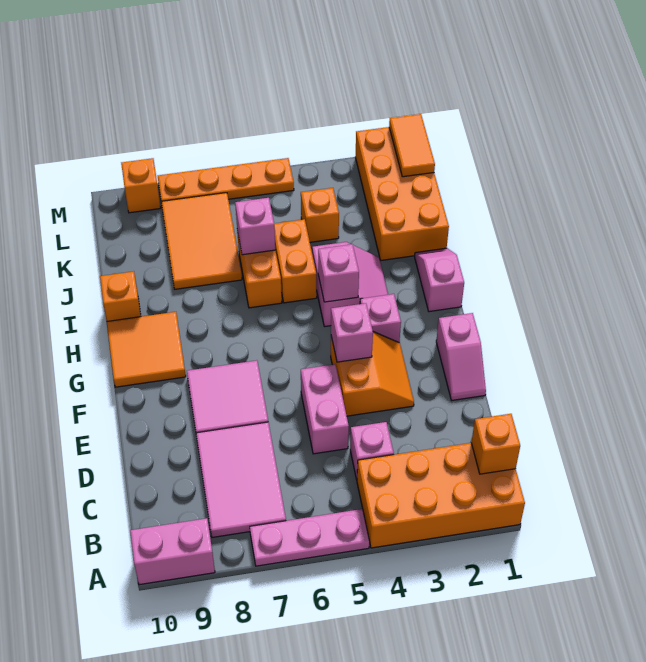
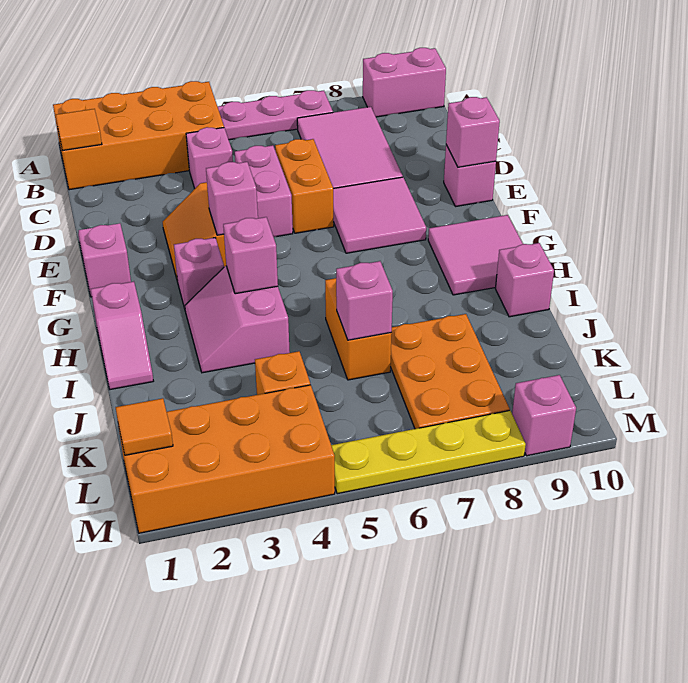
orange 1x1 brick [471,414,520,474] -> orange 1x1 tile [56,109,102,151]
none -> pink 1x1 brick [444,145,496,207]
none -> pink 1x1 brick [446,97,500,167]
orange 2x2 tile [107,312,186,387] -> pink 2x2 tile [428,215,523,295]
orange 1x2 brick [274,219,317,303] -> orange 1x2 brick moved to [275,139,334,233]
orange 1x1 brick [100,271,141,321] -> pink 1x1 brick [495,243,554,317]
orange 2x4 brick [356,127,449,260] -> orange 2x4 brick turned to [119,385,335,533]
orange 2x3 tile [161,193,242,289] -> orange 2x3 plate [390,314,510,429]
orange 1x2 tile [389,114,435,177] -> orange 1x1 tile [116,398,173,455]
orange 1x4 plate [158,158,294,201] -> yellow 1x4 plate [331,410,526,494]
orange 1x1 brick [121,158,161,213] -> pink 1x1 brick [512,375,576,456]

